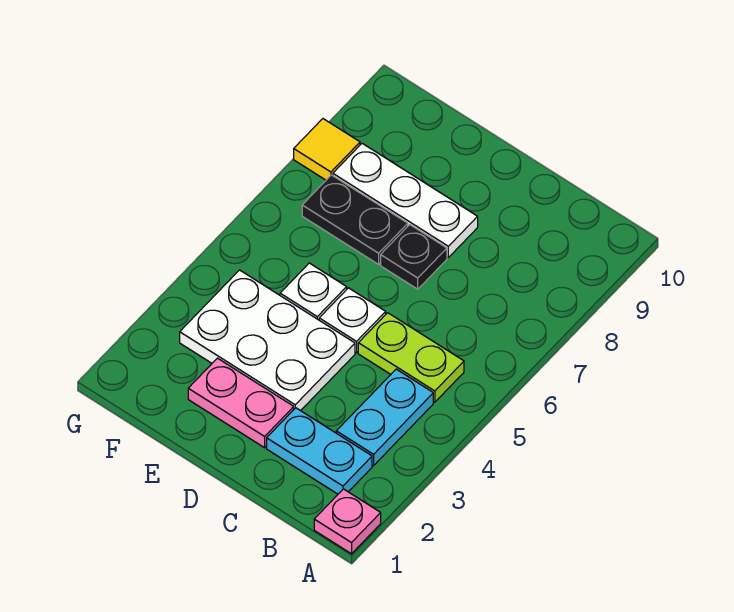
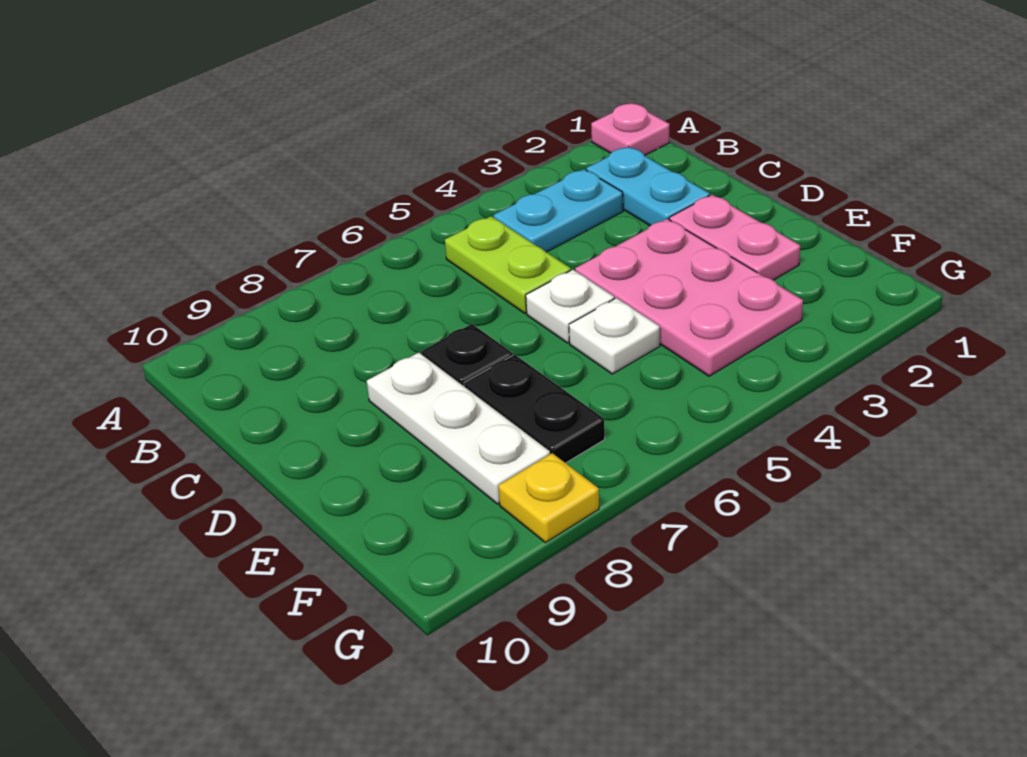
white 2x3 plate [180,270,355,411] -> pink 2x3 plate [575,219,803,376]
yellow 1x1 tile [294,119,360,180] -> yellow 1x1 plate [498,453,599,543]

